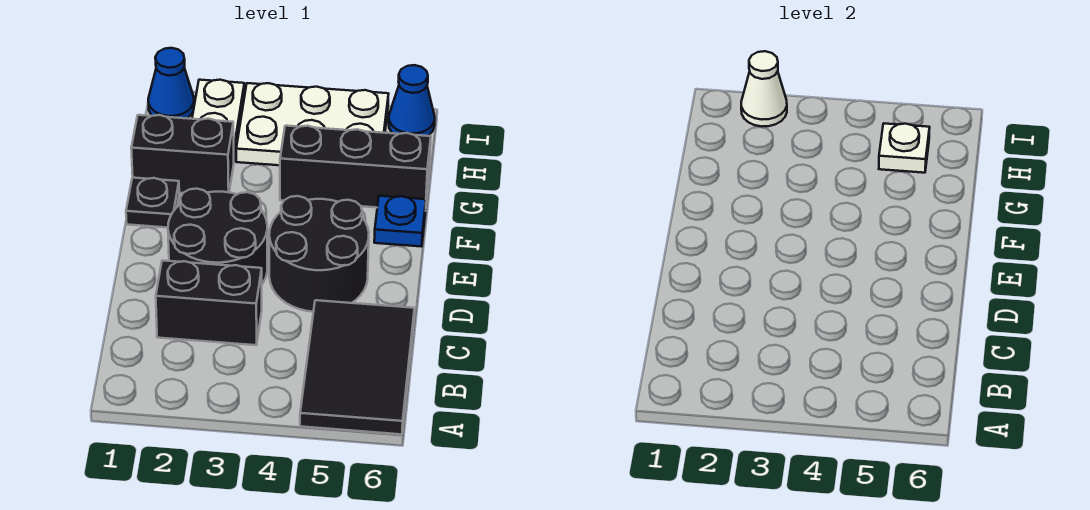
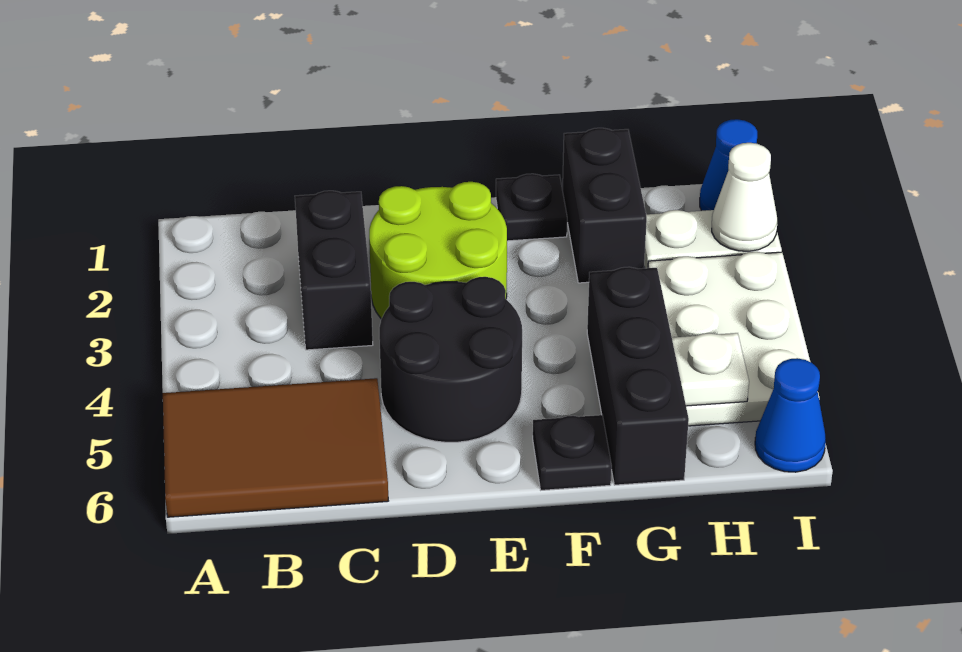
black 2x3 tile [300,300,415,434] -> brown 2x3 tile [163,378,388,517]
black 2x2 round brick [168,189,267,284] -> lime 2x2 round brick [369,182,507,319]
blue 1x1 plate [374,196,426,247] -> black 1x1 plate [533,415,612,490]

